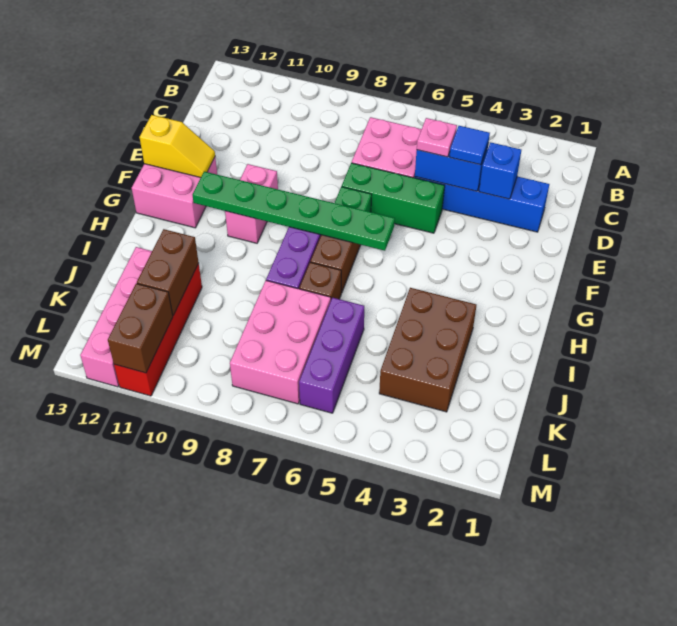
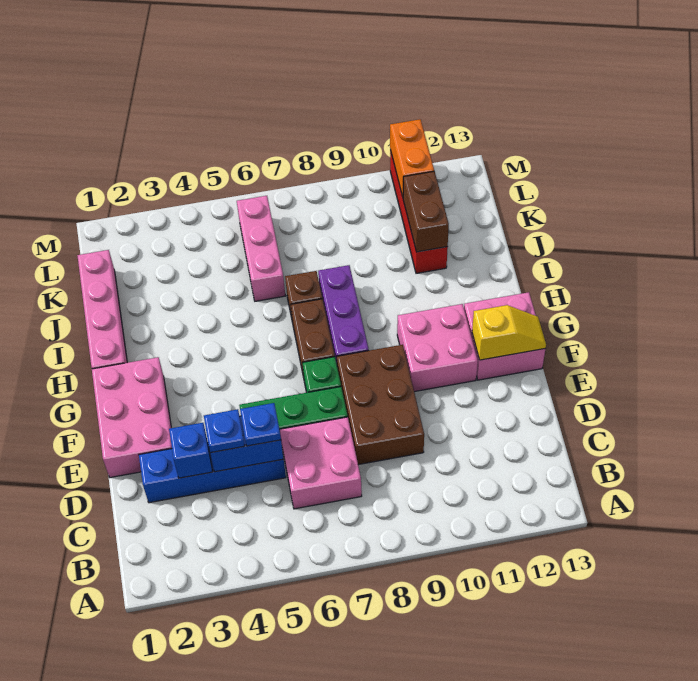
blue 1x1 tile [449,126,490,165] -> blue 1x1 plate [204,409,245,453]
pink 1x1 plate [417,118,457,157] -> blue 1x1 plate [240,403,281,446]
pink 1x2 brick [225,164,278,243] -> pink 2x2 brick [397,304,478,392]
yellow 1x2 slope [139,115,215,178] -> yellow 1x2 slope turned to [472,305,546,360]
green 1x6 plate [193,171,395,251] -> none
brown 2x3 brick [379,288,476,412] -> brown 2x3 brick moved to [337,345,424,465]
purple 1x3 brick [299,298,364,413] -> pink 1x3 brick [237,196,285,301]
pink 2x3 brick [230,281,331,404] -> pink 2x3 brick moved to [92,357,172,478]
pink 1x4 brick [80,247,152,387] -> pink 1x4 brick moved to [77,250,127,369]
brown 1x2 brick [108,284,173,373] -> orange 1x2 brick [390,119,434,197]

